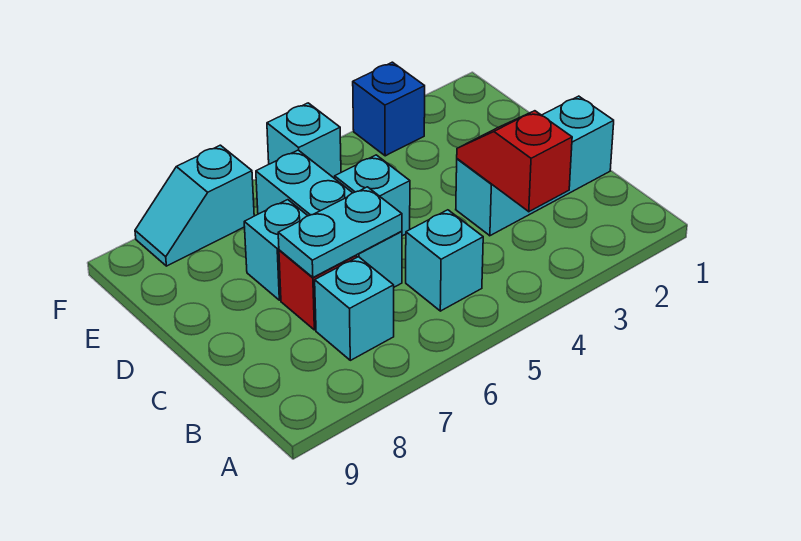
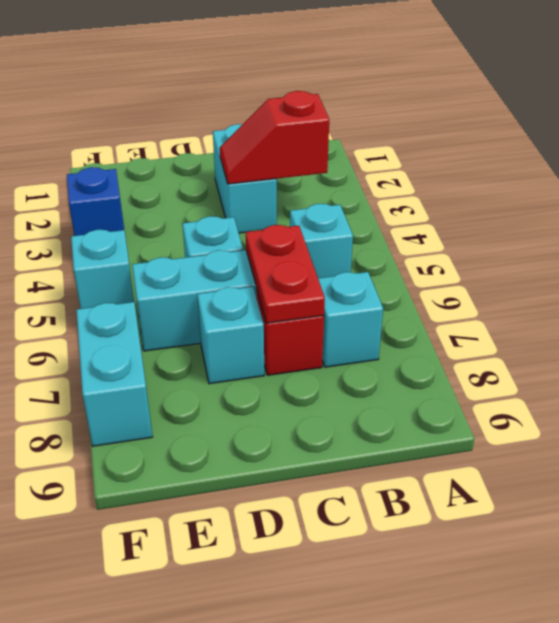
cyan 1x3 brick [456,96,614,236] -> cyan 1x2 brick [213,124,277,233]
cyan 1x2 plate [278,187,402,277] -> red 1x2 plate [246,225,325,323]
cyan 1x2 slope [135,145,254,266] -> cyan 1x2 brick [76,302,152,446]

